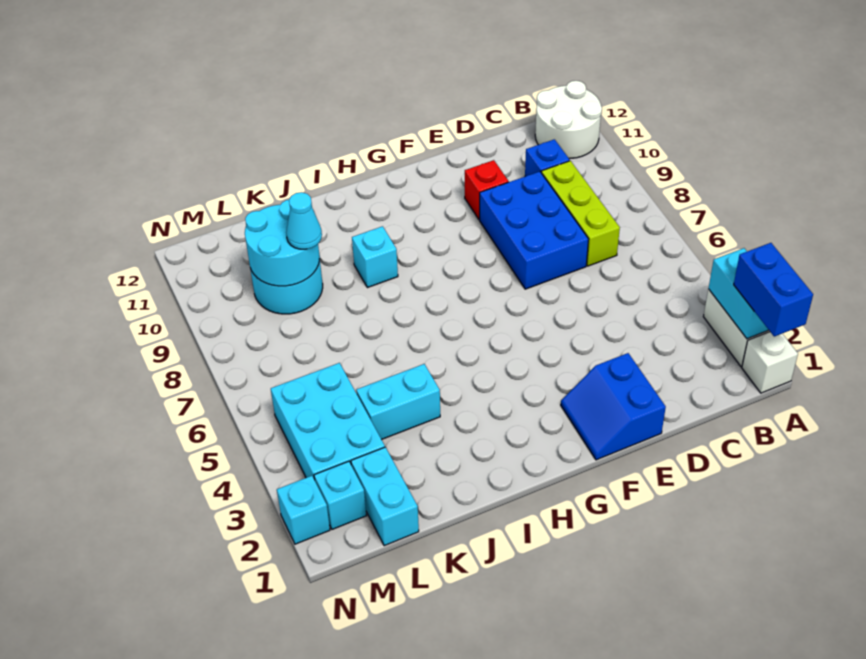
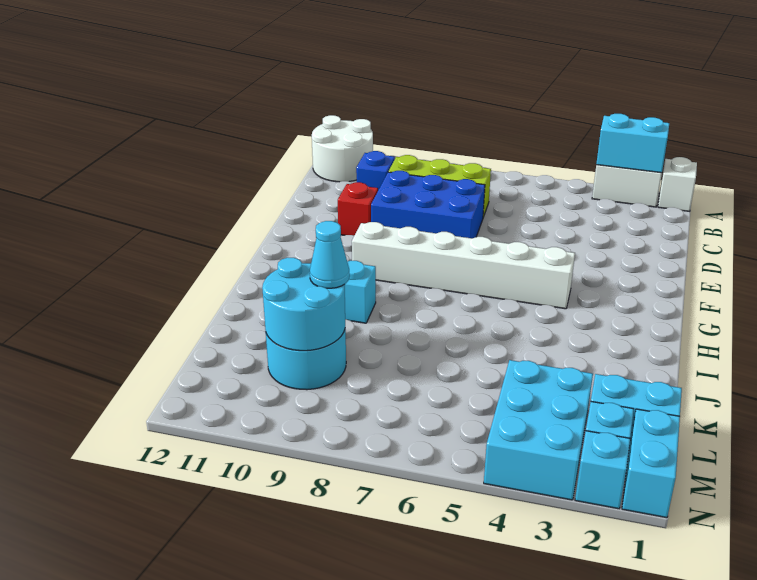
blue 1x2 brick [734,243,813,337] -> none
blue 2x2 slope [561,353,666,460] -> none
none -> white 1x6 brick [352,222,575,309]
cyan 1x2 brick [356,364,440,439] -> cyan 1x2 brick moved to [622,409,680,518]
cyan 2x3 brick [271,363,385,480] -> cyan 2x3 brick turned to [484,360,593,500]

